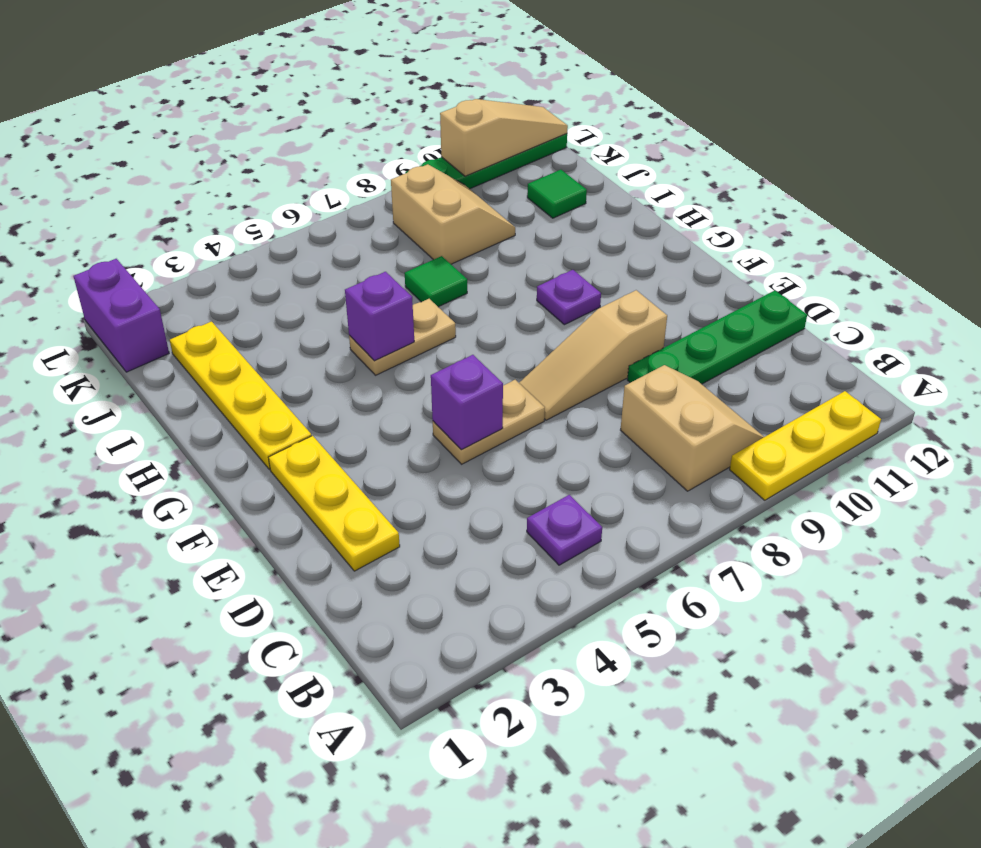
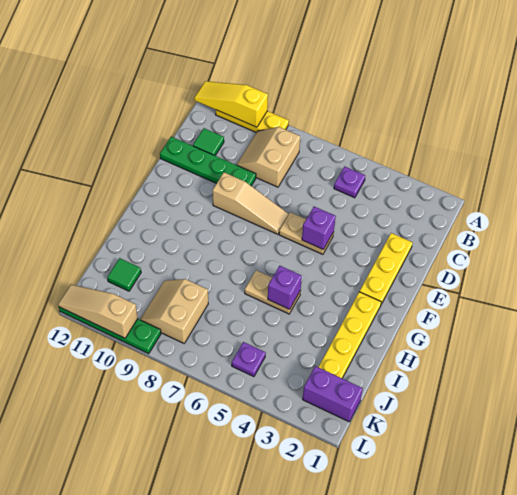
none -> yellow 1x3 slope [194,81,268,127]
purple 1x1 plate [537,270,601,325] -> purple 1x1 plate moved to [232,342,266,377]
green 1x1 tile [405,256,467,307] -> green 1x1 tile moved to [193,128,224,156]
purple 1x2 brick [73,259,169,372] -> purple 1x2 brick turned to [303,366,363,422]

